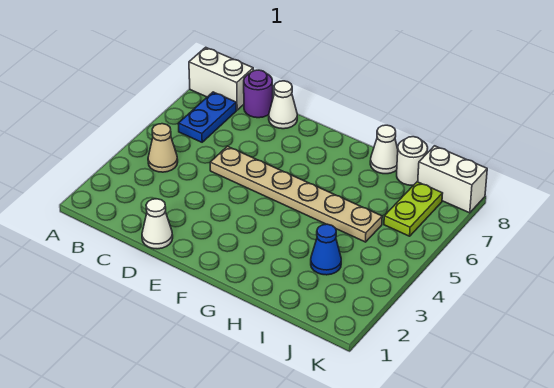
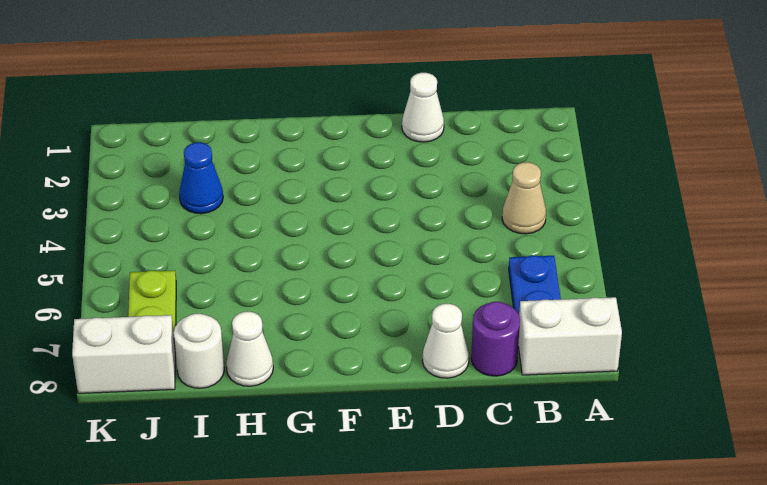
tan 1x6 plate [210,146,382,242] -> none

